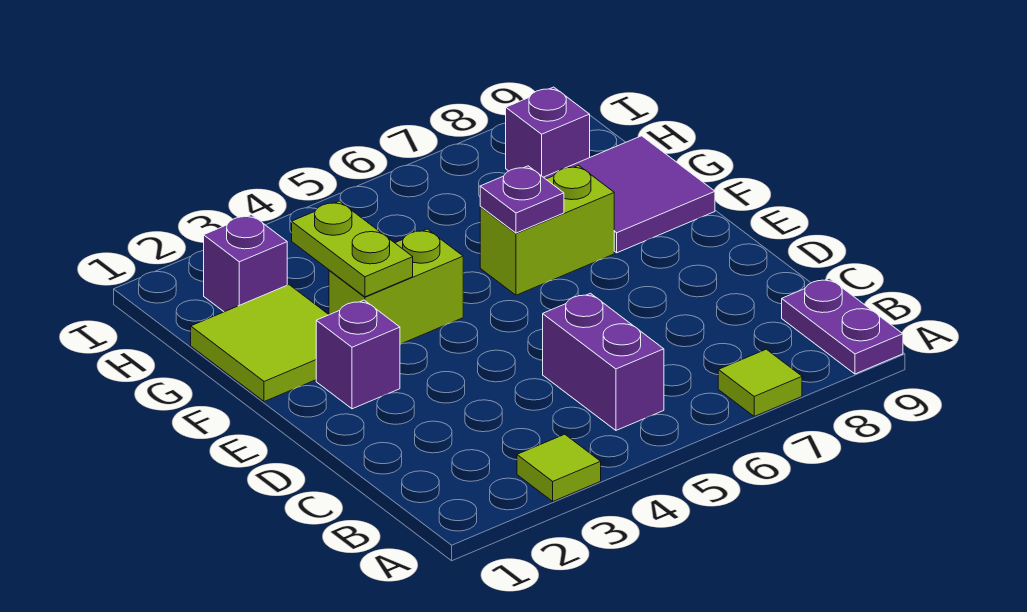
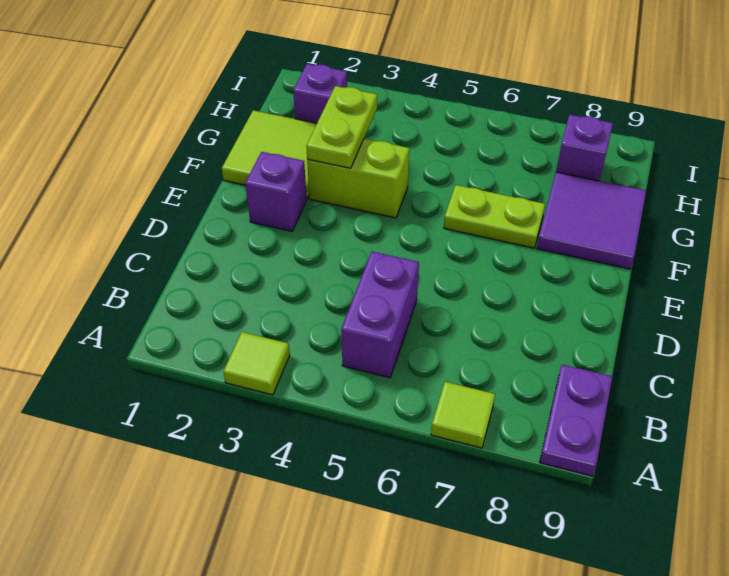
lime 1x2 brick [480,165,614,295] -> lime 1x2 plate [444,185,545,248]
purple 1x1 plate [480,166,564,233] -> none

